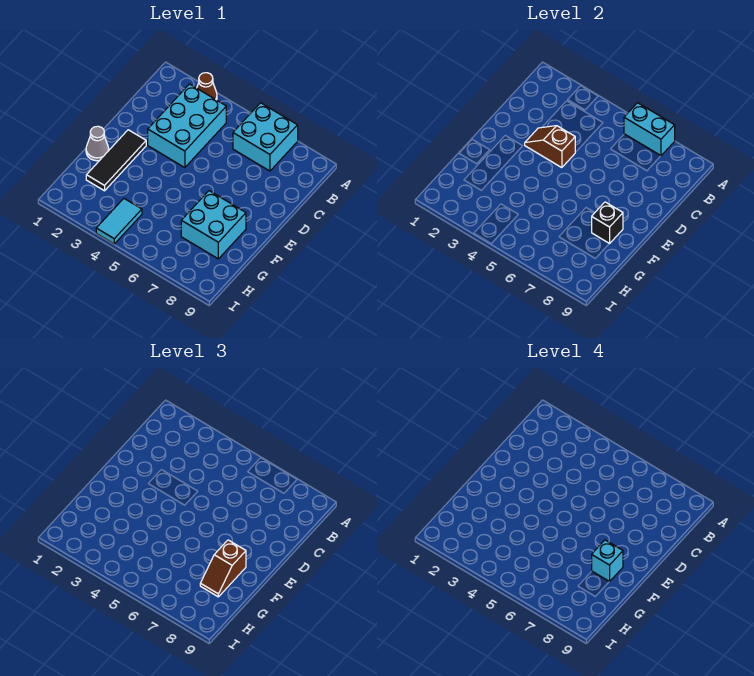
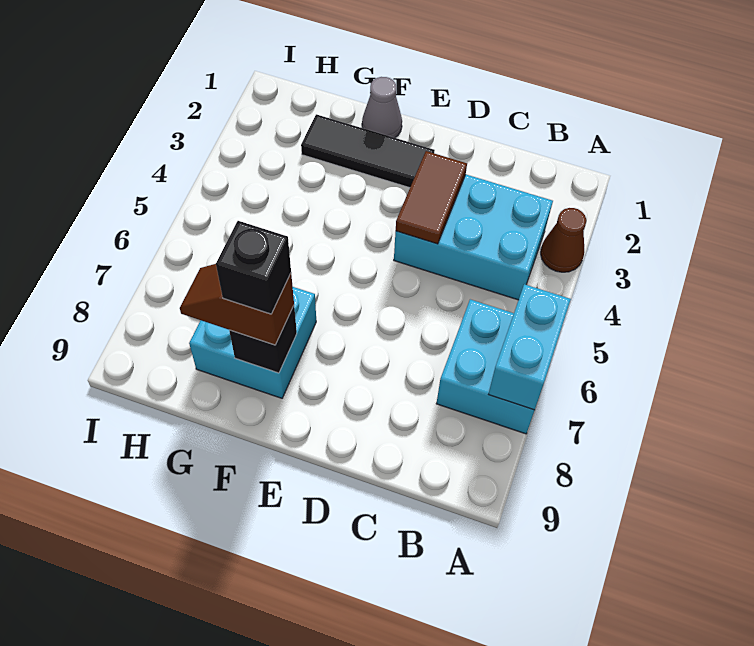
brown 1x2 slope [525,126,575,168] -> brown 1x2 tile [396,151,467,244]
cyan 1x1 brick [592,540,623,582] -> black 1x1 brick [216,221,291,314]
cyan 1x2 tile [96,199,142,244] -> none

